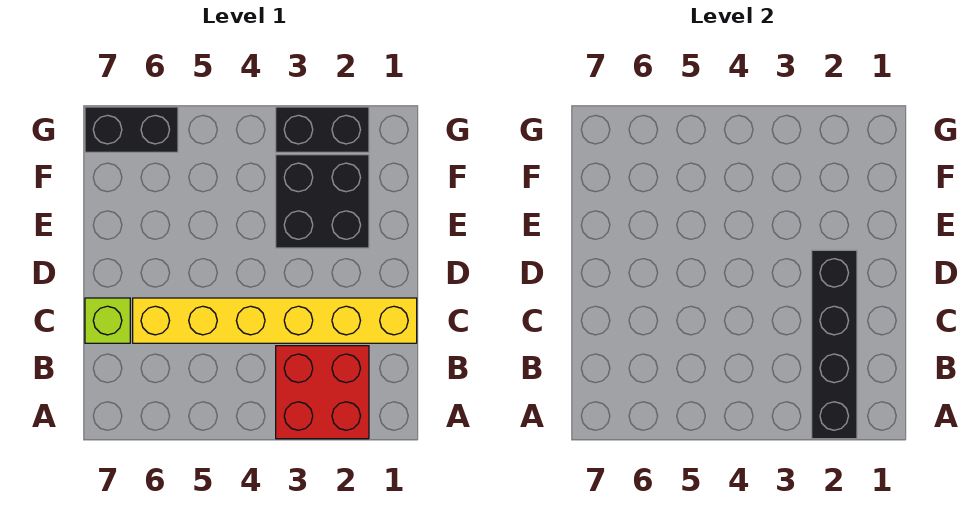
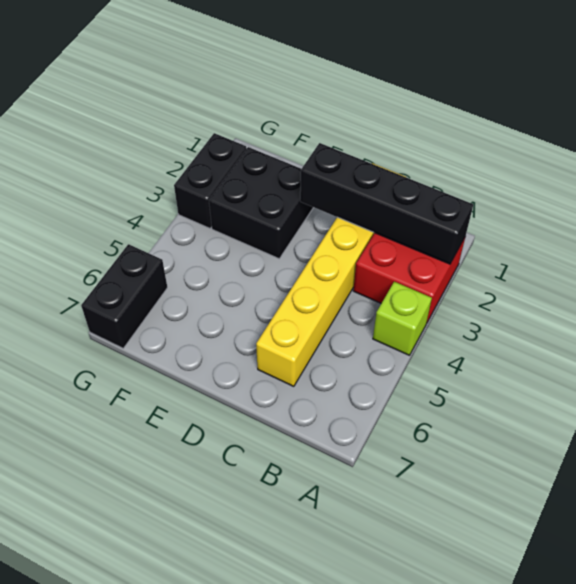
lime 1x1 brick [85,298,130,343] -> lime 1x1 brick moved to [373,282,432,355]

